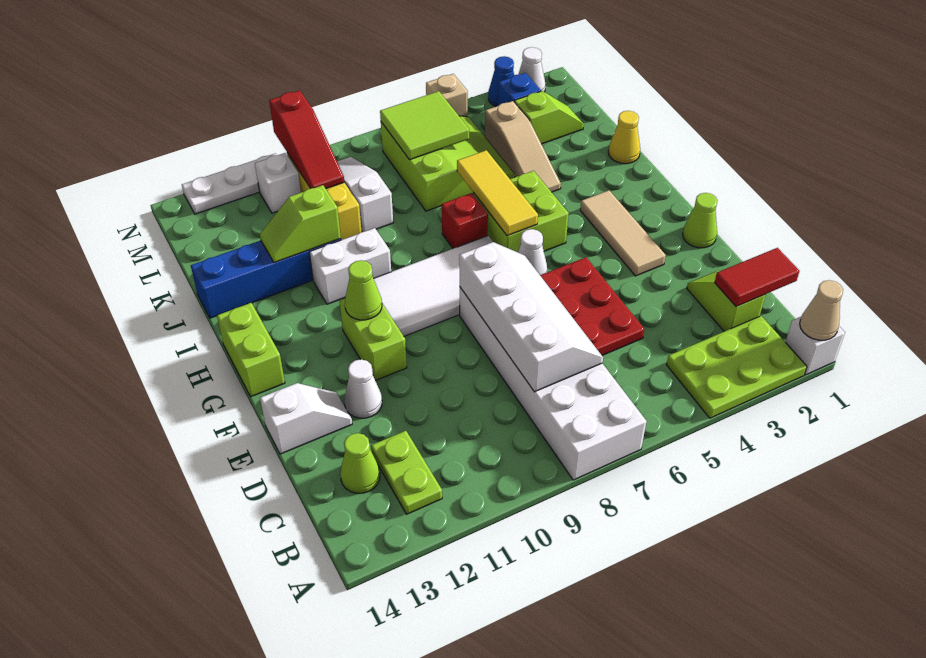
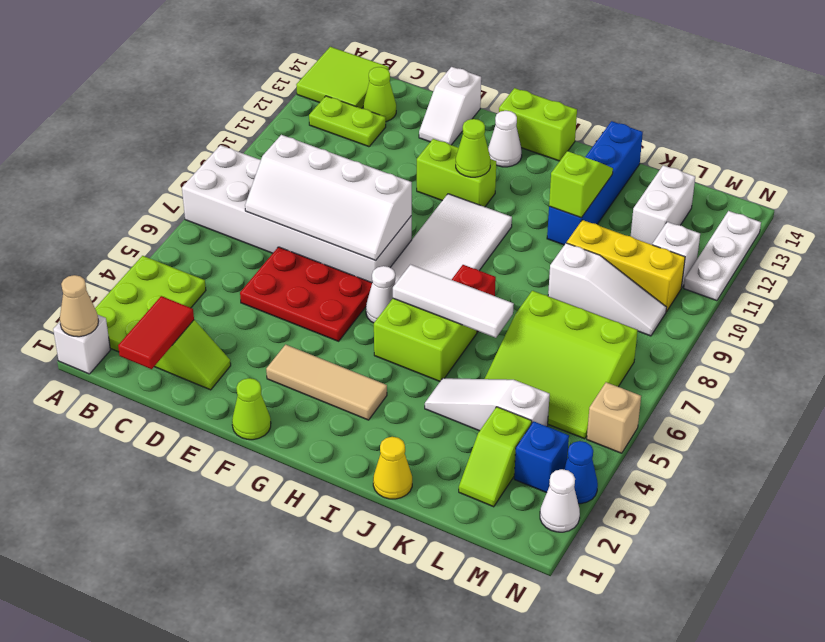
white 1x1 cone [344,359,382,418] -> white 1x1 cone moved to [488,111,522,167]
yellow 1x3 tile [457,150,538,236] -> white 1x3 tile [393,265,514,338]
white 1x2 brick [309,228,391,304] -> white 1x2 brick moved to [631,165,695,245]
tan 1x3 slope [485,101,561,192] -> white 1x3 slope [425,378,550,431]
lime 2x2 tile [380,91,469,160] -> lime 2x2 tile moved to [296,47,389,108]
red 1x3 slope [269,90,344,189] -> none

